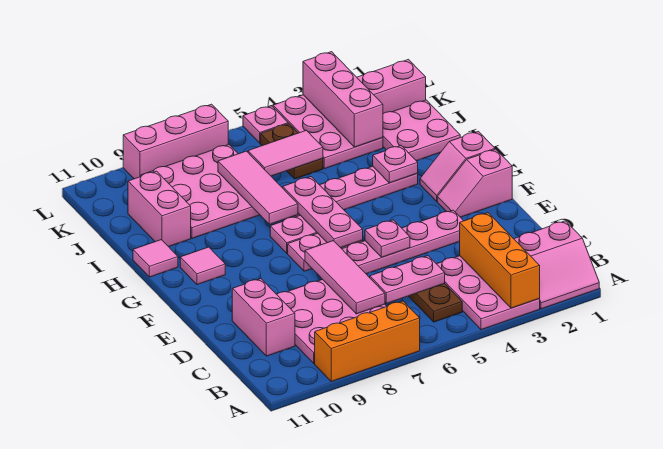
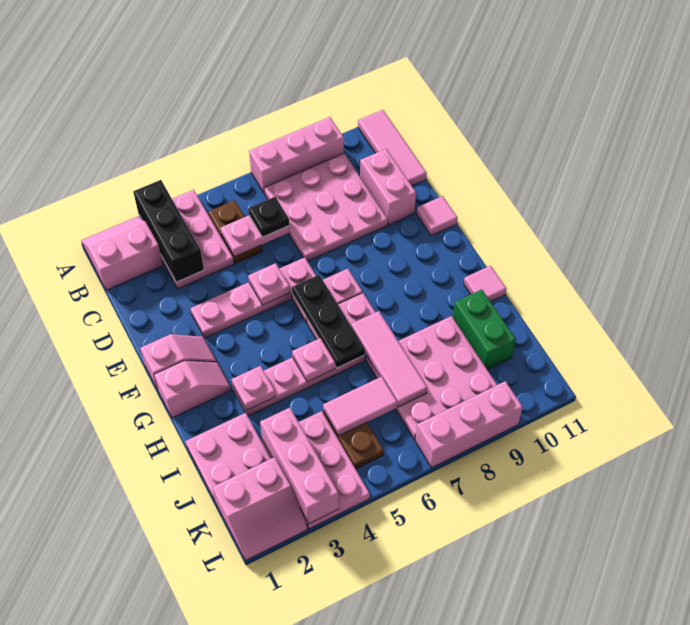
orange 1x3 brick [460,213,540,308] -> black 1x3 brick [133,180,204,282]
orange 1x3 brick [315,301,420,381] -> pink 1x3 brick [249,117,344,193]
none -> black 1x1 plate [248,197,289,237]
pink 1x3 tile [305,241,385,314] -> pink 1x3 tile moved to [358,110,427,186]
pink 1x3 plate [283,177,363,248] -> black 1x3 plate [292,275,365,368]
pink 1x1 tile [180,247,225,285] -> pink 1x1 tile moved to [417,196,458,236]
pink 1x2 brick [128,171,191,247] -> green 1x2 brick [453,290,516,370]
pink 1x1 plate [243,106,288,143] -> pink 1x1 plate moved to [292,338,335,382]

